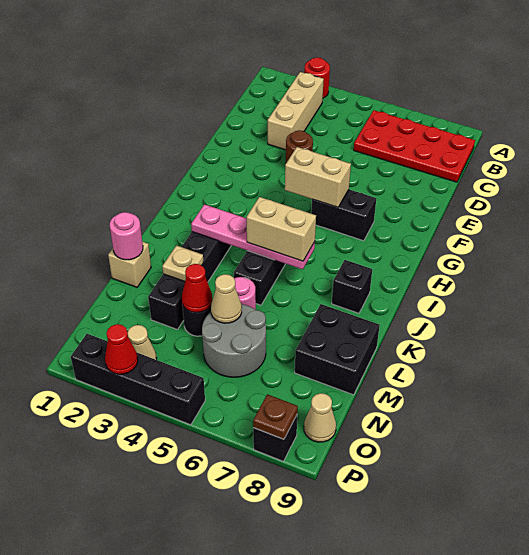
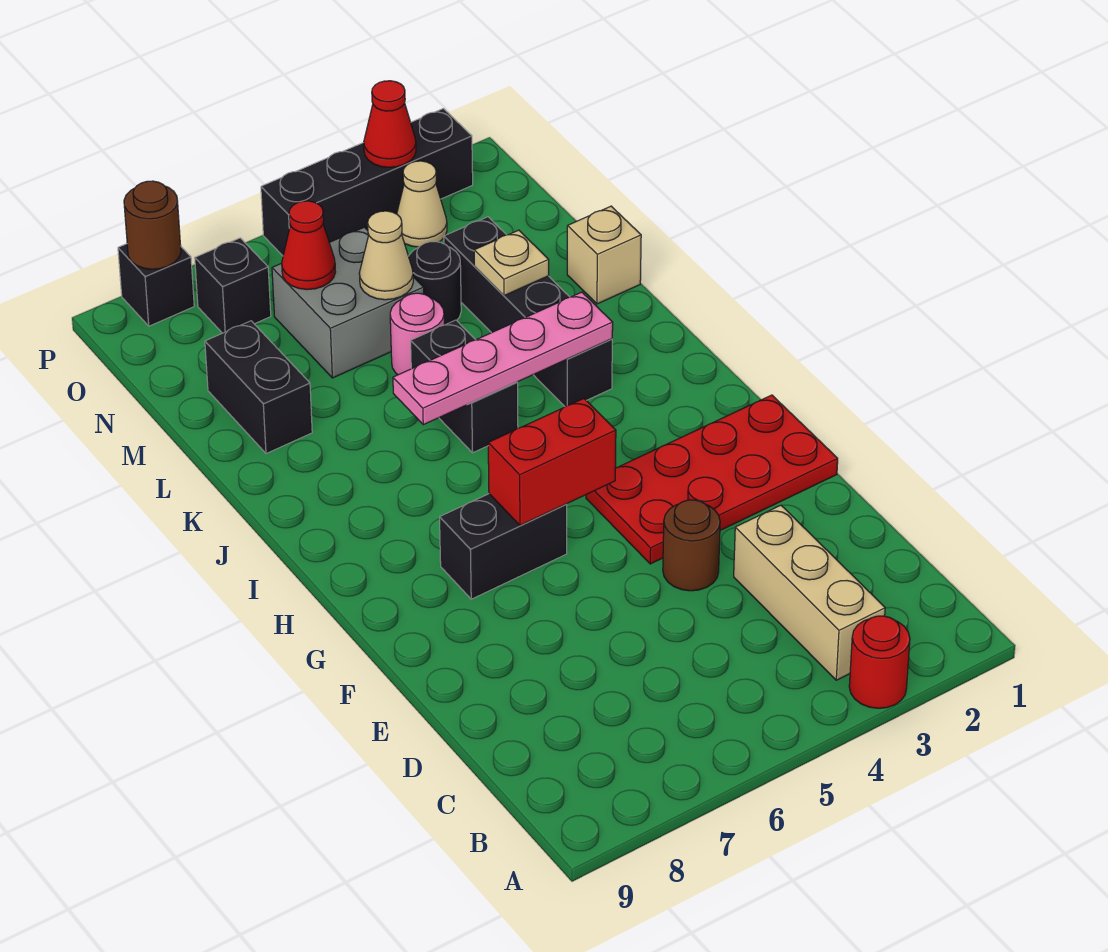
red 2x4 plate [354,110,475,182] -> red 2x4 plate moved to [586,395,838,564]
tan 1x2 brick [285,147,351,207] -> red 1x2 brick [488,399,616,525]
tan 1x2 brick [247,197,316,261] -> none
black 1x1 brick [332,260,372,313] -> black 1x1 brick moved to [195,238,271,333]
pink 1x1 round brick [110,212,143,260] -> none
black 2x2 brick [295,304,380,395] -> black 1x2 brick [205,321,312,454]
red 1x1 cone [182,264,213,313] -> red 1x1 cone moved to [282,201,335,290]
grey 2x2 round brick [202,304,266,377] -> grey 2x2 brick [272,227,424,378]
tan 1x1 cone [304,393,336,442] -> none
brown 1x1 plate [253,394,298,439] -> brown 1x1 round brick [124,181,181,269]

